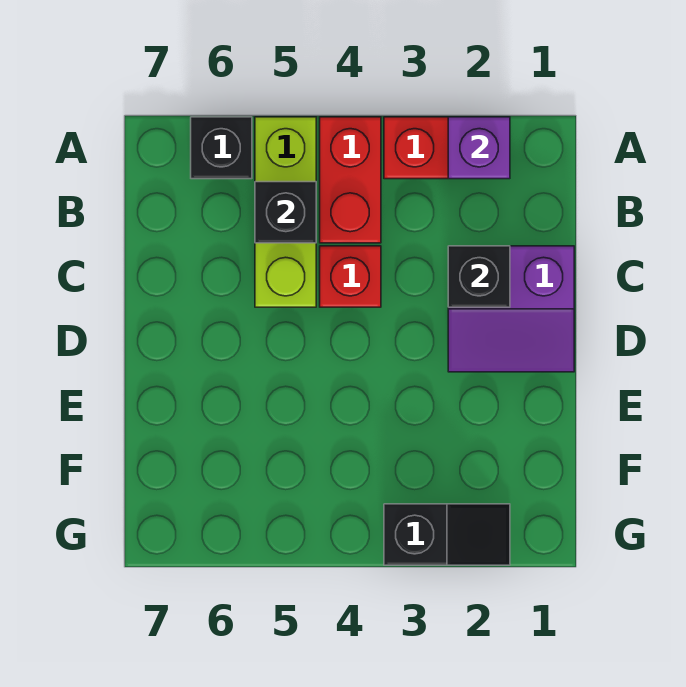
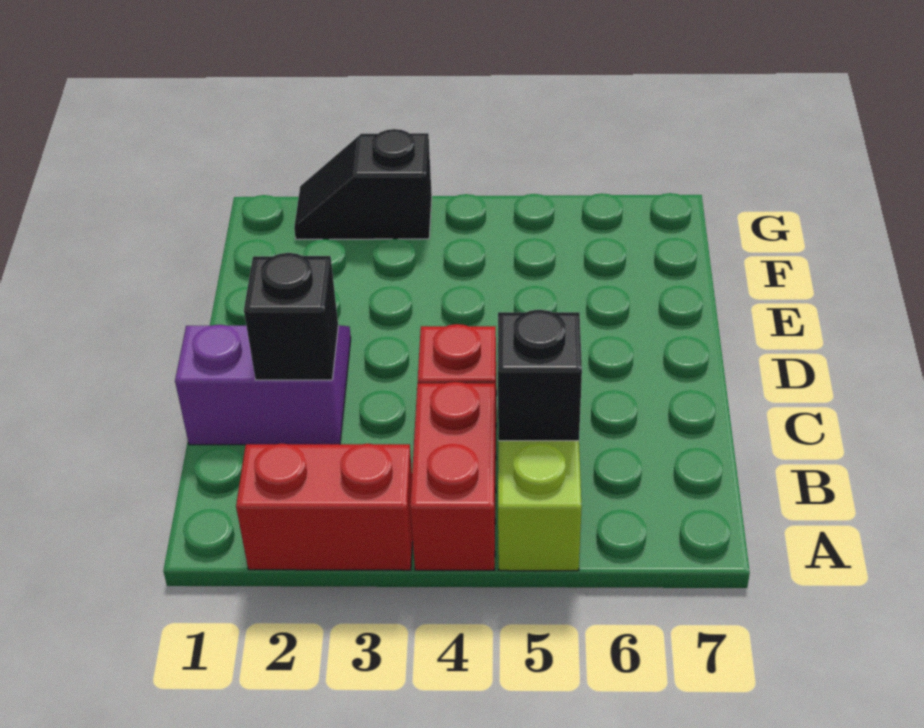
purple 1x1 brick [448,117,510,179] -> none
black 1x1 brick [191,117,252,179] -> none

